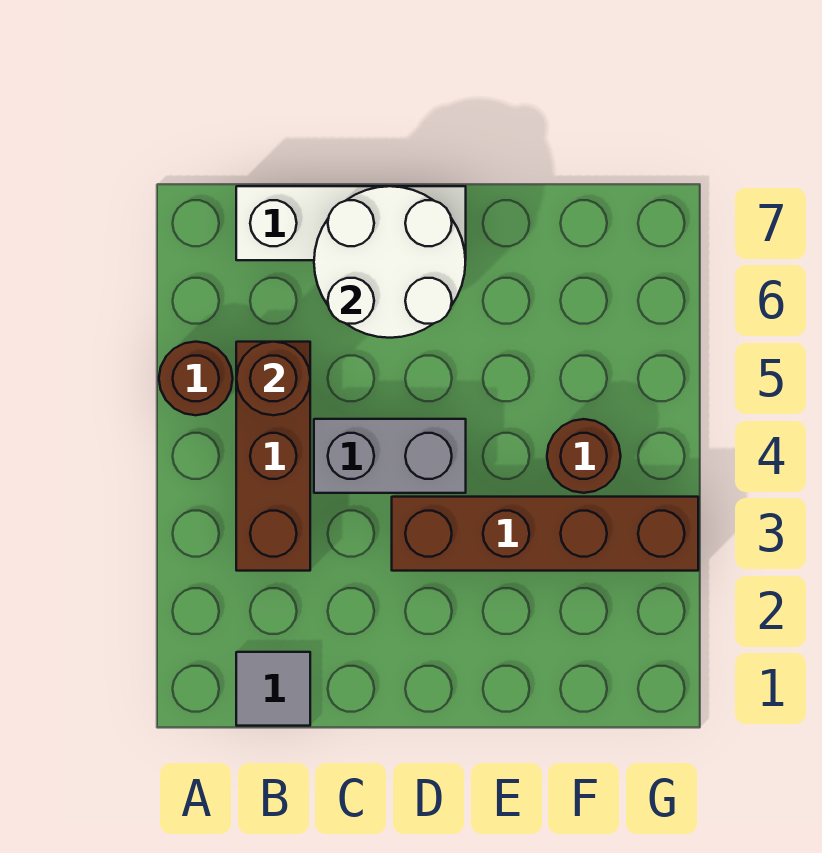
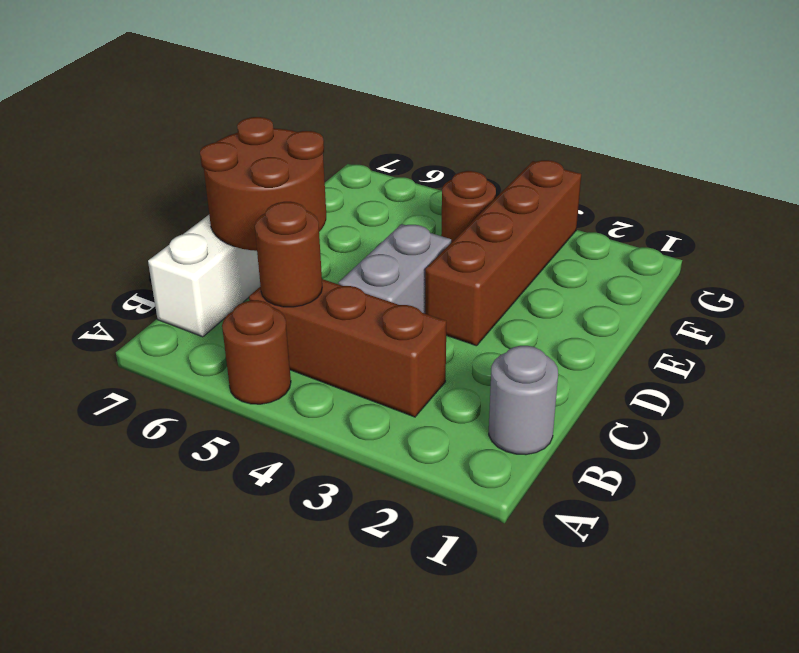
grey 1x1 tile [236,652,310,726] -> grey 1x1 round brick [489,346,558,455]
white 2x2 round brick [314,186,465,338] -> brown 2x2 round brick [200,117,326,251]

